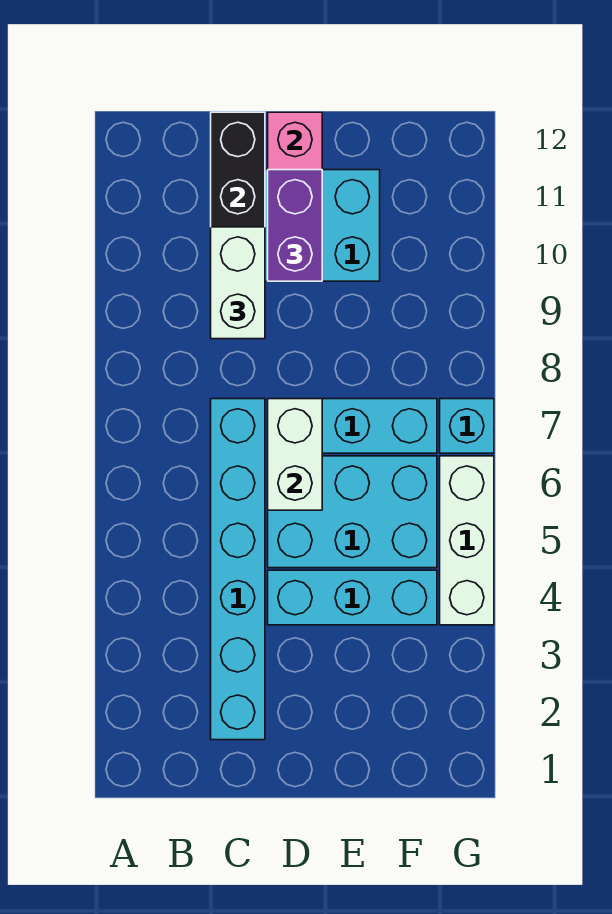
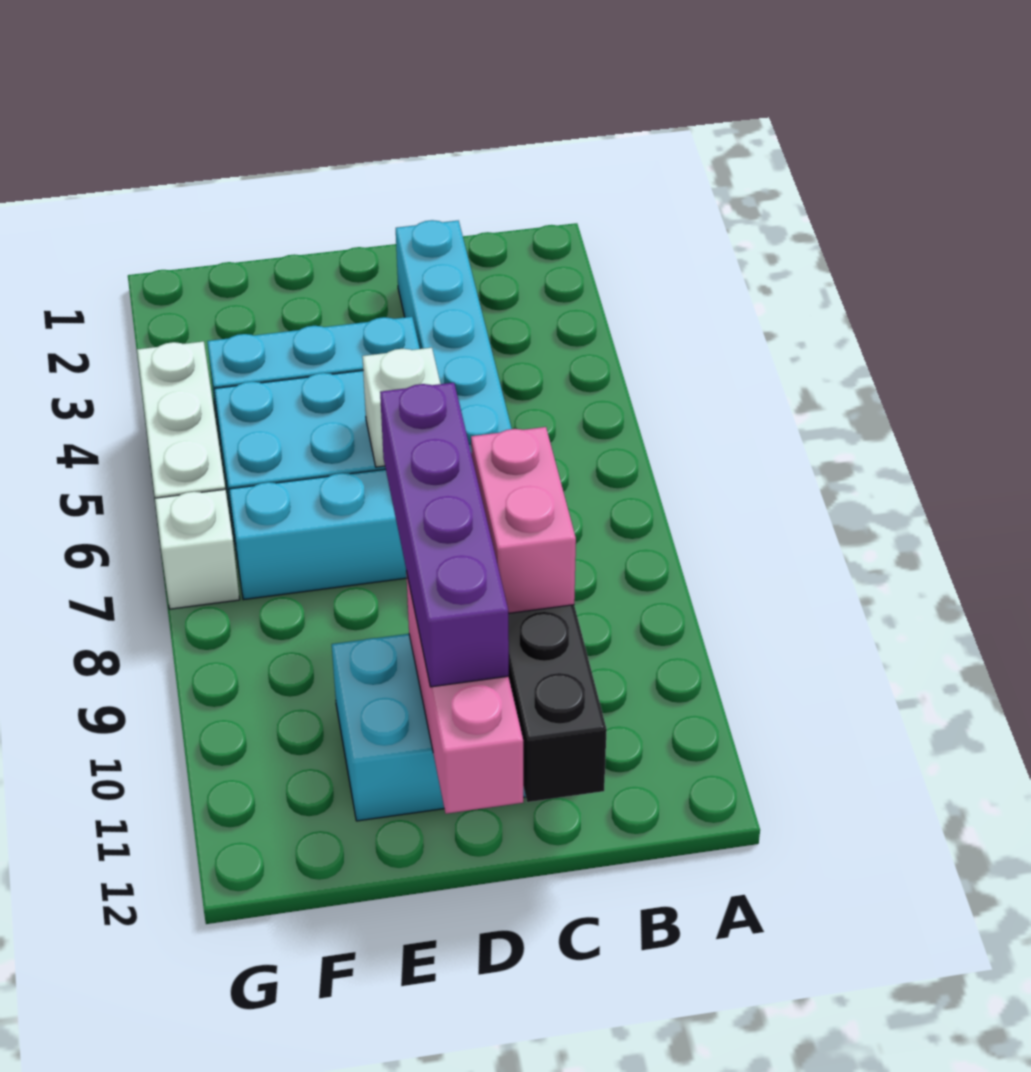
white 1x2 brick [211,227,265,339] -> pink 1x2 brick [471,427,576,613]
white 1x2 brick [268,399,322,510] -> white 1x1 brick [362,348,440,467]
purple 1x2 brick [268,170,322,281] -> purple 1x4 brick [380,383,509,687]
cyan 1x1 brick [440,399,494,453] -> white 1x1 brick [155,489,240,609]

